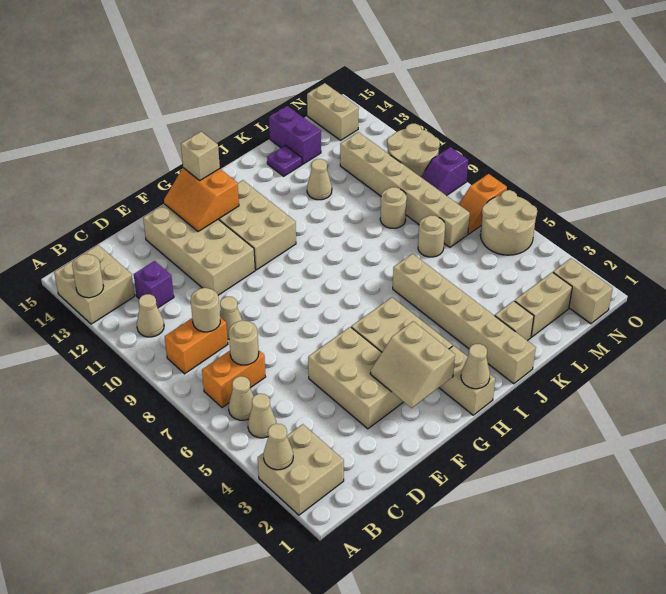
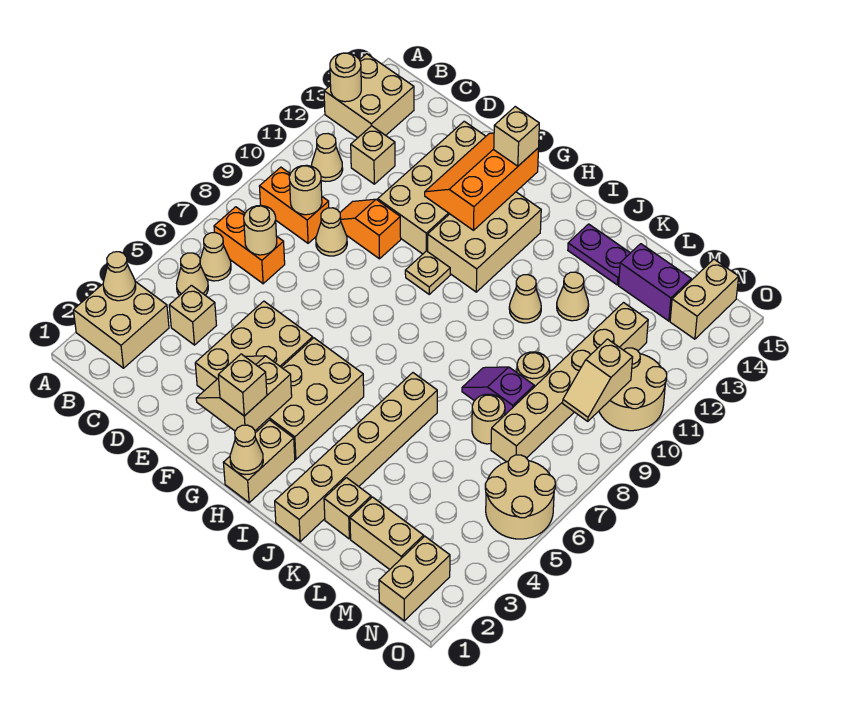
none -> tan 1x1 brick [169,285,216,345]
purple 1x1 brick [134,261,174,308] -> tan 1x1 brick [351,126,395,184]
orange 2x2 slope [164,168,239,232] -> orange 2x3 slope [425,133,539,230]
none -> tan 1x1 brick [218,354,267,416]
none -> tan 1x1 plate [405,251,450,294]
none -> tan 1x1 cone [509,275,541,323]
purple 1x1 plate [267,146,302,176] -> purple 1x2 plate [568,224,630,285]
purple 1x2 brick [269,106,321,164] -> purple 1x2 brick turned to [619,244,691,321]
orange 1x2 slope [459,174,507,234] -> orange 1x2 slope moved to [340,199,401,259]
purple 1x2 slope [421,147,468,196] -> purple 1x2 slope moved to [462,367,534,415]
none -> tan 1x2 slope [563,339,633,421]

